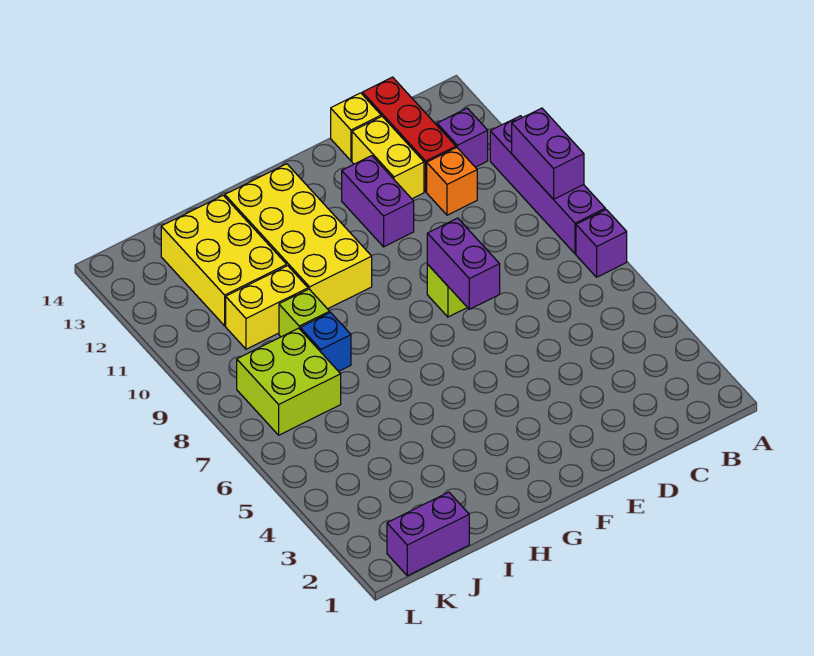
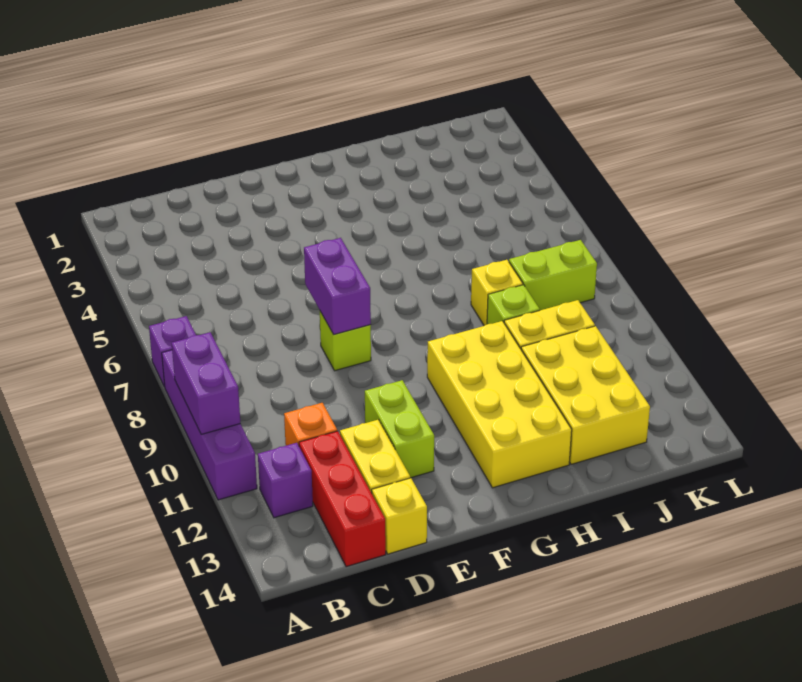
purple 1x2 brick [342,156,414,247] -> lime 1x2 brick [365,380,434,478]
blue 1x1 brick [300,313,351,371] -> yellow 1x1 brick [471,260,523,326]
purple 1x2 brick [387,492,469,576] -> none
lime 2x2 brick [237,328,341,435] -> lime 1x2 brick [509,240,597,310]

